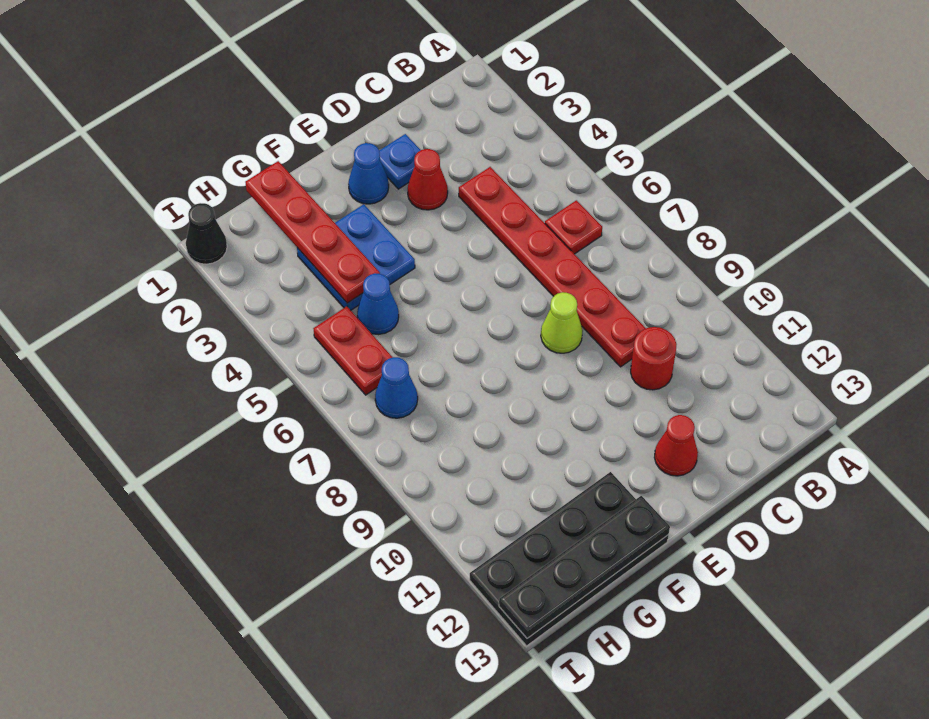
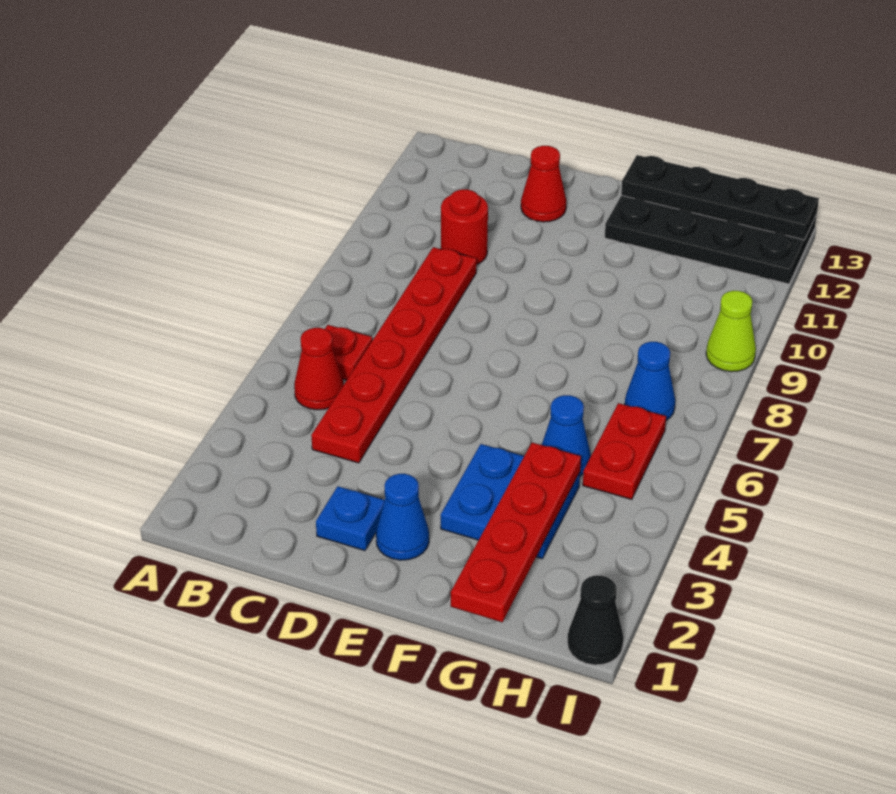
red 1x1 cone [408,149,448,210] -> red 1x1 cone moved to [294,328,344,410]
lime 1x1 cone [541,292,583,353] -> lime 1x1 cone moved to [706,291,756,372]

